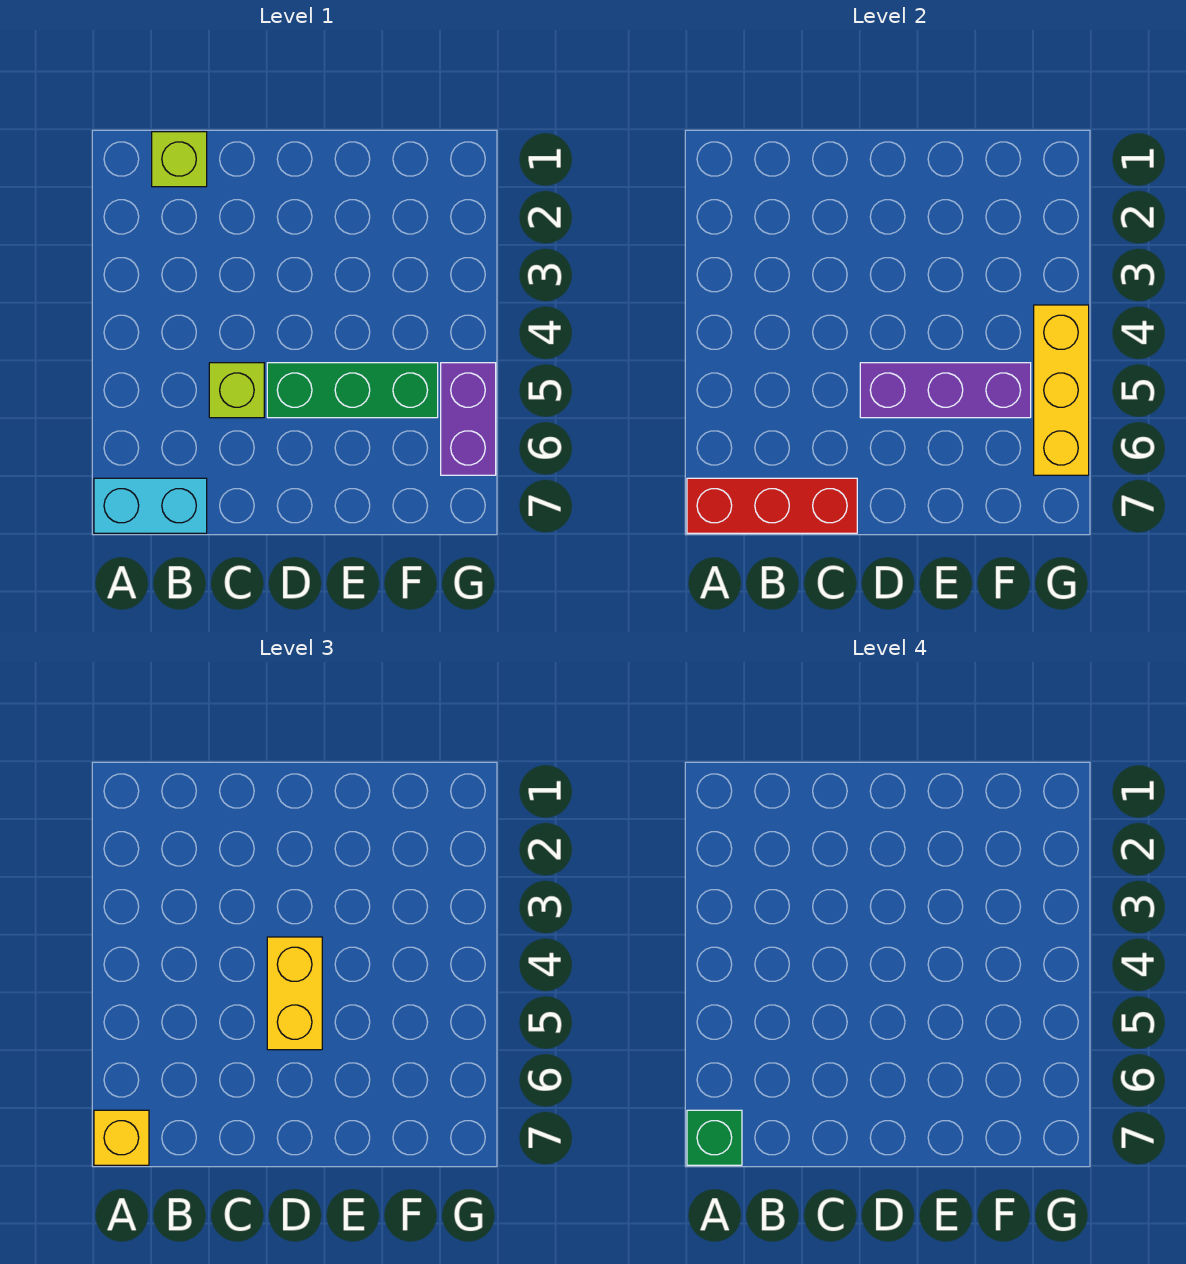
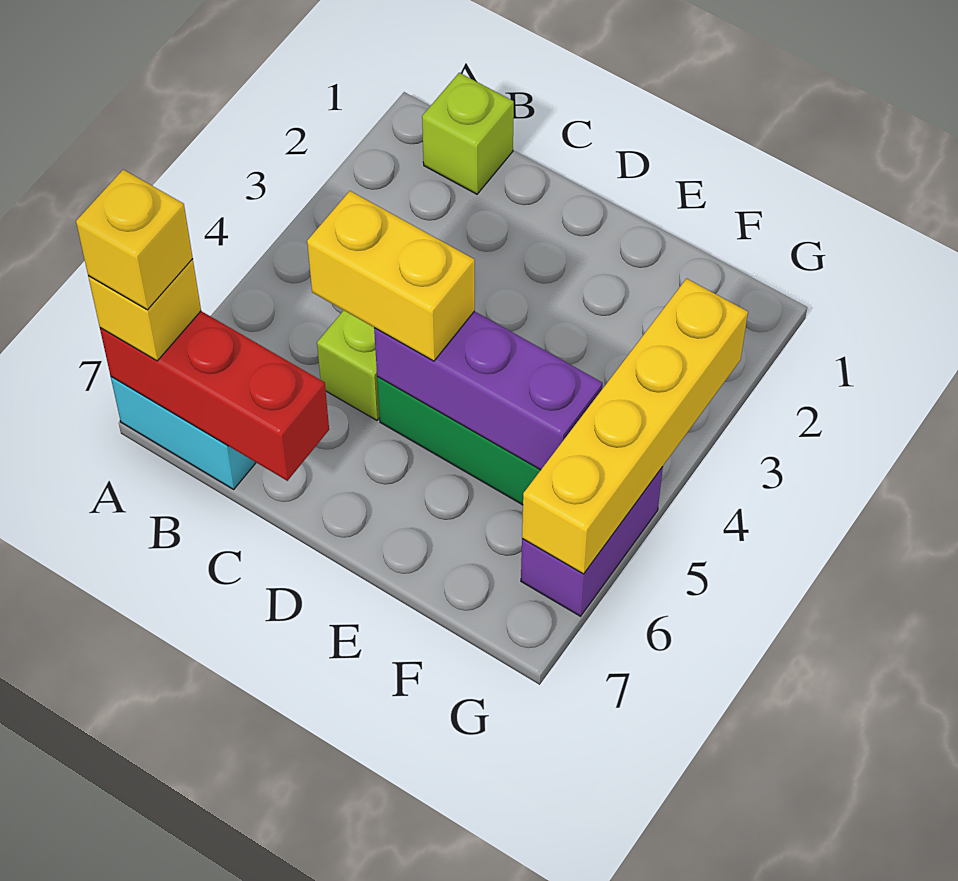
green 1x1 brick [687,1110,742,1165] -> yellow 1x1 brick [76,170,193,310]
yellow 1x2 brick [267,937,322,1050] -> yellow 1x2 brick turned to [307,191,475,361]
yellow 1x3 brick [1034,305,1089,475] -> yellow 1x4 brick [522,279,748,574]

